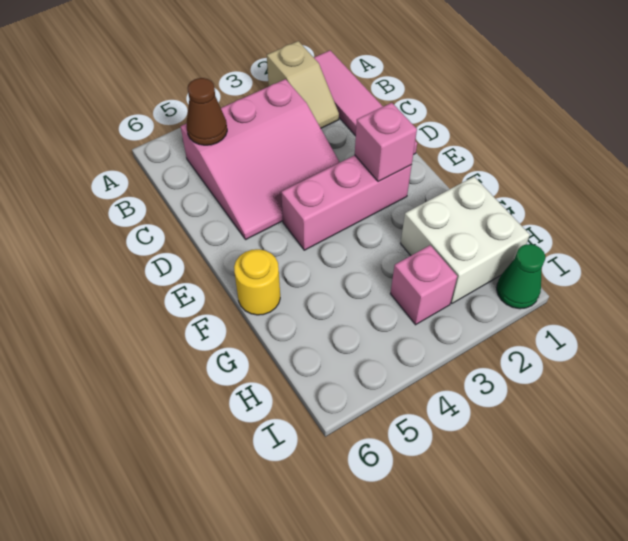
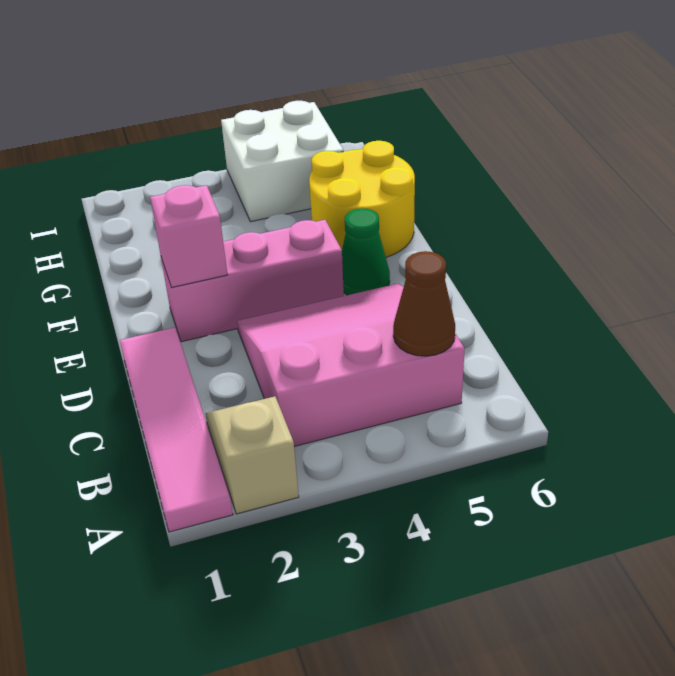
yellow 1x1 round brick [234,249,280,315] -> yellow 2x2 round brick [309,141,415,257]
white 2x2 brick [401,177,530,303] -> white 2x2 brick moved to [221,101,344,222]
pink 1x1 brick [390,245,457,325] -> none
green 1x1 cone [497,244,545,309] -> green 1x1 cone moved to [342,208,390,295]

